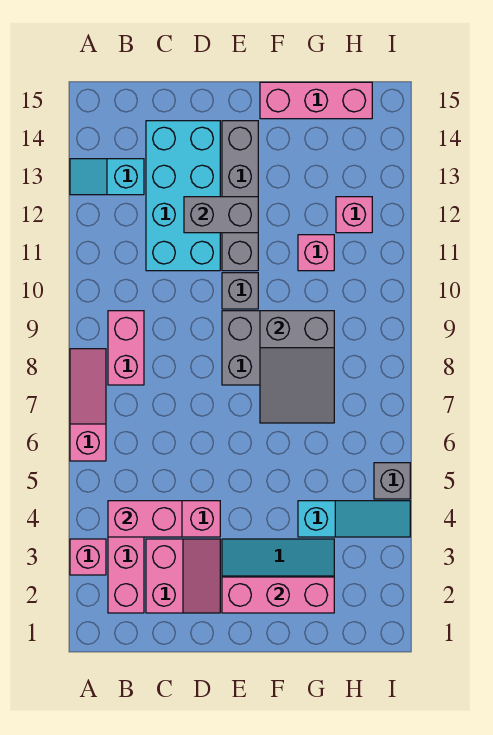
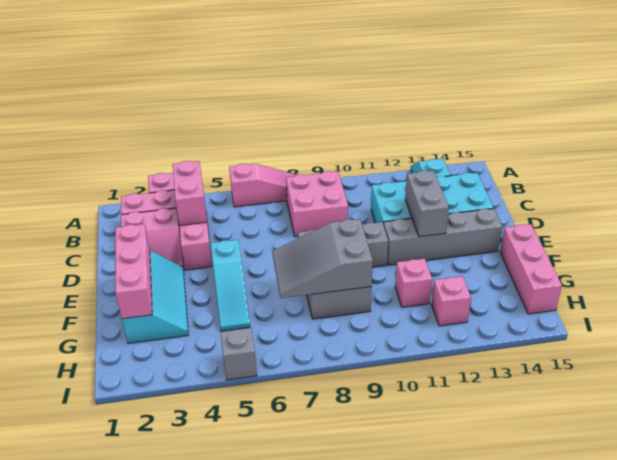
pink 1x2 brick [108,311,144,385] -> pink 2x2 brick [286,171,348,237]
cyan 1x3 slope [298,501,410,537] -> cyan 1x3 slope moved to [211,240,250,331]

